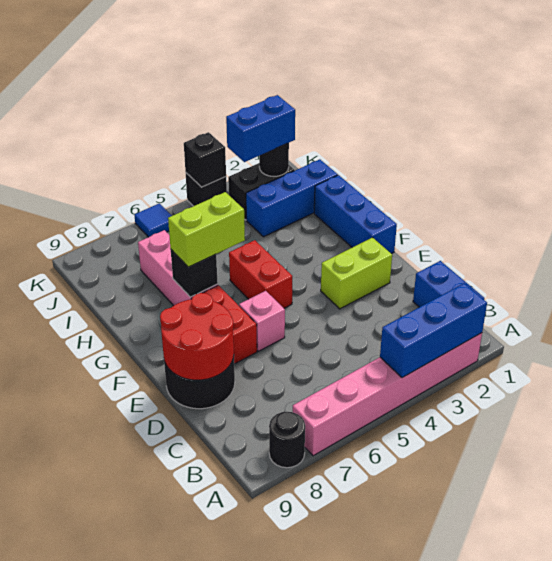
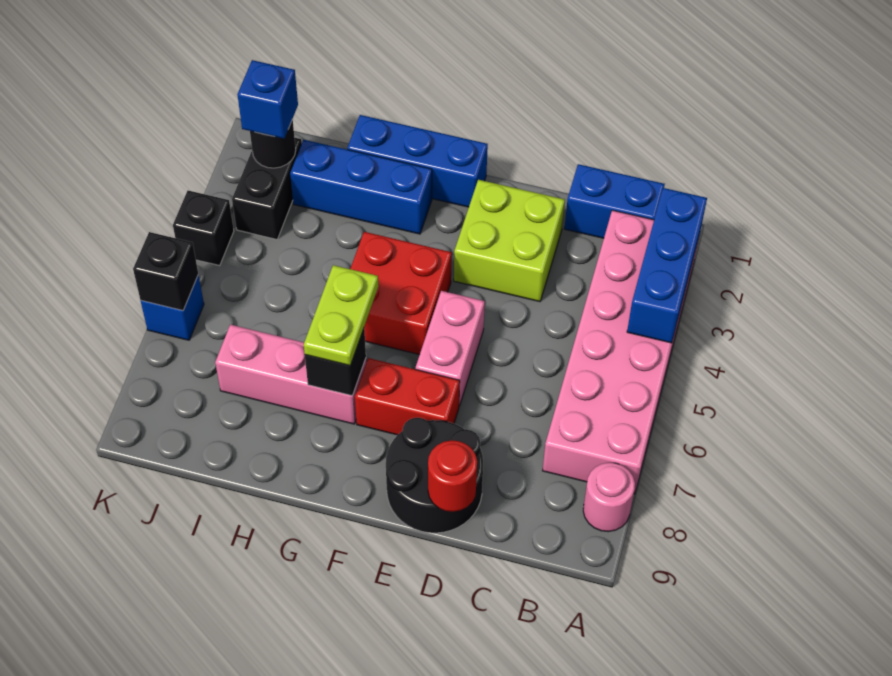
pink 1x6 brick [293,333,482,456] -> pink 2x6 brick [543,210,699,494]
black 1x1 round brick [269,412,305,468] -> pink 1x1 round brick [583,463,635,532]
red 2x2 round brick [160,293,234,380] -> red 1x1 round brick [428,440,477,512]
lime 1x2 brick [321,237,392,309] -> lime 2x2 brick [454,180,565,302]
pink 1x1 brick [239,291,285,351] -> pink 1x2 brick [416,291,485,406]
red 1x2 brick [229,240,292,308] -> red 2x2 brick [350,232,452,355]
lime 1x2 brick [168,192,245,267] -> lime 1x2 plate [304,265,378,366]
blue 1x3 brick [246,159,338,237] -> blue 1x3 brick turned to [290,140,432,234]
blue 1x2 brick [226,95,295,162] -> blue 1x1 brick [237,60,298,139]
black 1x1 brick [184,132,226,187] -> black 1x1 brick moved to [133,232,198,311]
blue 1x1 tile [134,203,172,237] -> blue 1x1 brick [141,275,204,340]

